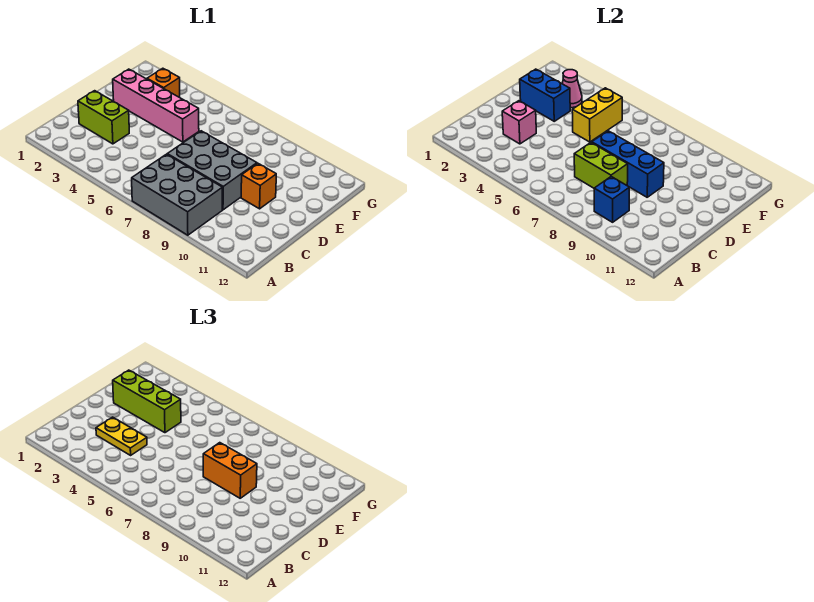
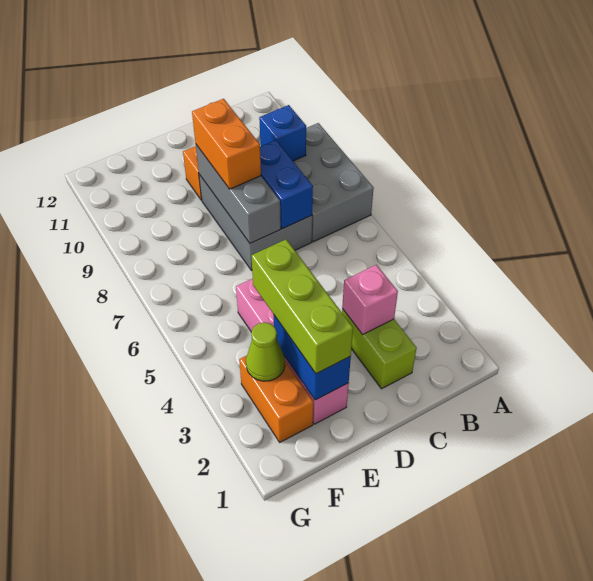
yellow 1x2 plate [96,417,147,455] -> none
lime 1x2 brick [574,143,628,188] -> blue 1x2 brick [260,140,313,229]
blue 1x3 brick [592,131,664,197] -> grey 1x3 brick [196,145,281,243]
yellow 1x2 brick [572,88,622,142] -> none
orange 1x1 brick [147,68,180,97] -> orange 1x2 brick [239,356,313,442]
pink 1x1 cone [562,70,582,108] -> lime 1x1 cone [246,322,285,381]

